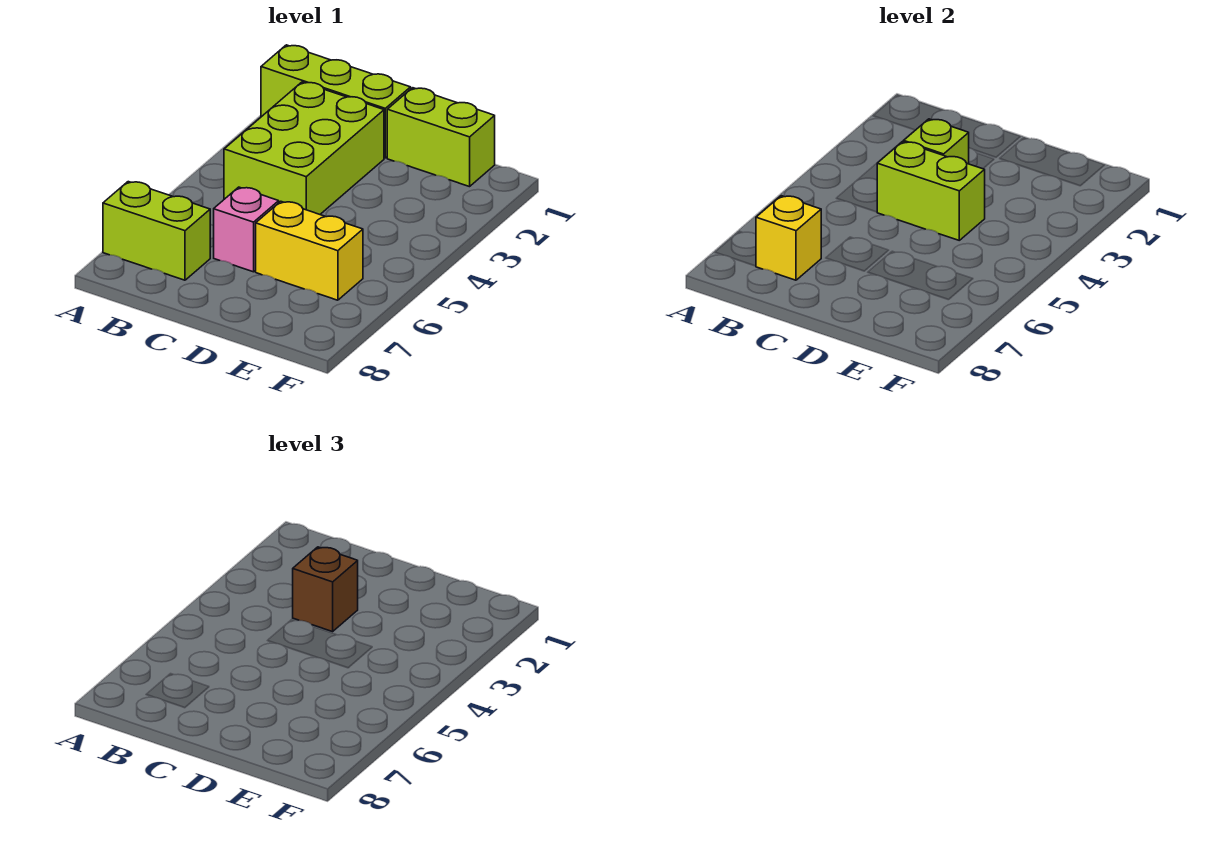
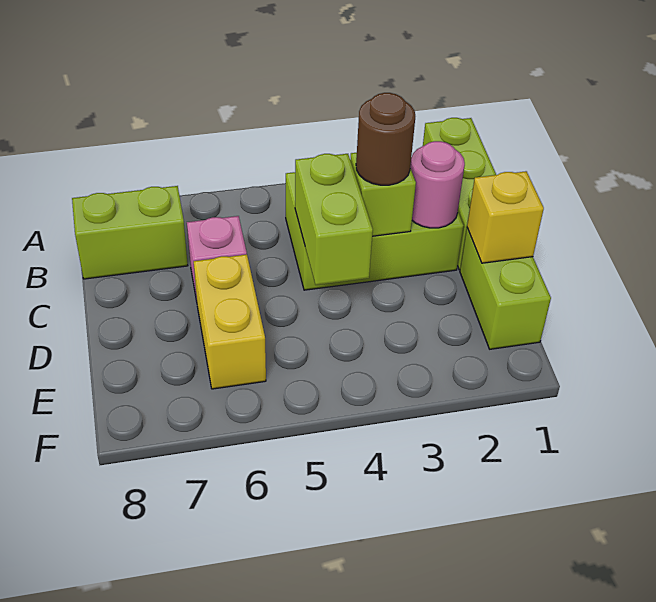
lime 1x2 brick [103,182,210,280] -> lime 1x2 brick turned to [72,186,188,279]
yellow 1x1 brick [756,196,821,280] -> yellow 1x1 brick moved to [467,171,544,263]
none -> pink 1x1 round brick [410,141,465,228]
brown 1x1 brick [293,547,358,632] -> brown 1x1 round brick [356,93,415,185]

